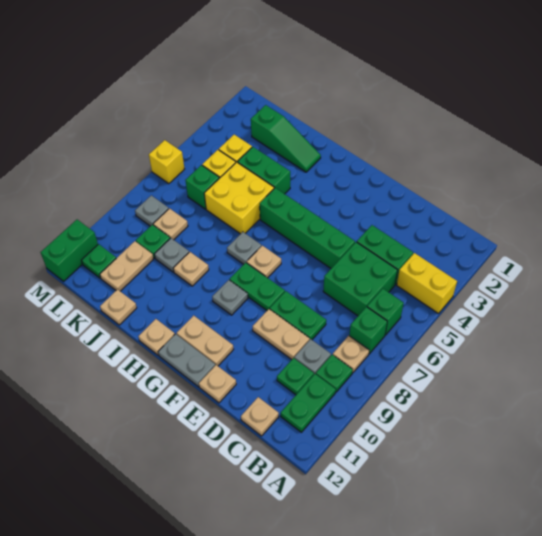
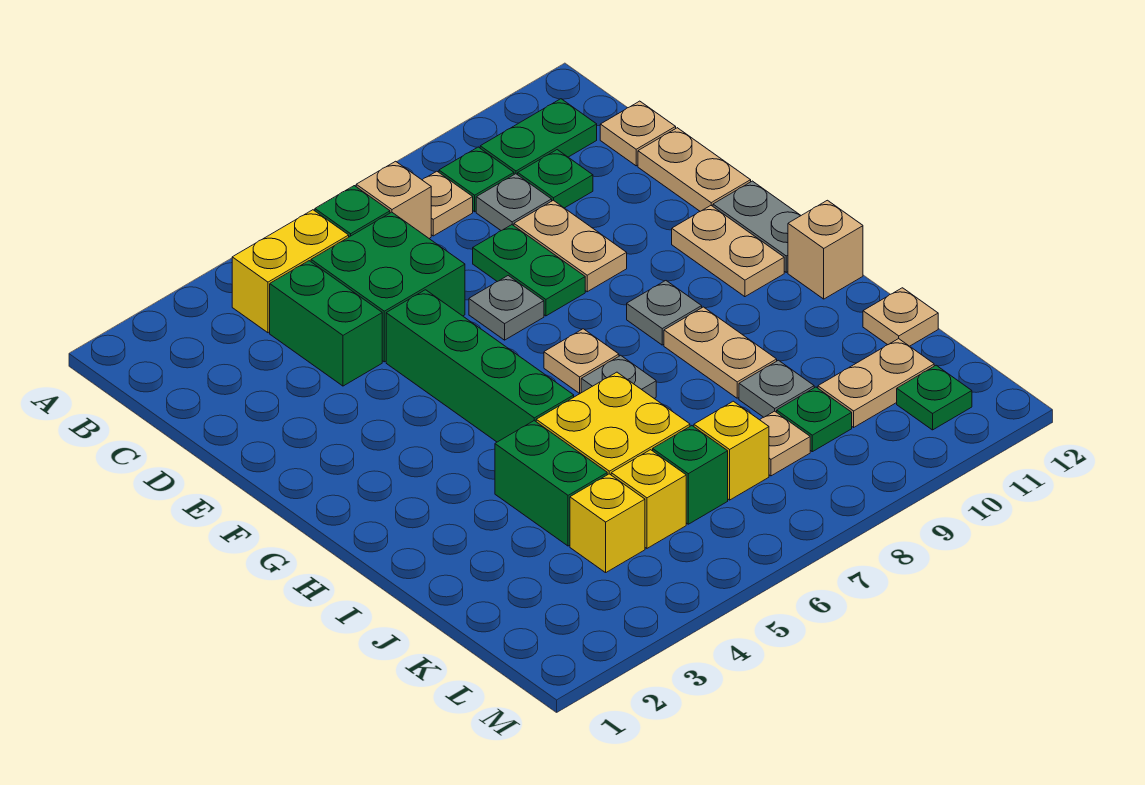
yellow 1x2 brick [397,253,457,314] -> yellow 1x2 brick turned to [232,210,349,333]
green 1x1 brick [349,307,387,354] -> tan 1x1 brick [356,161,431,238]
tan 1x1 plate [199,365,236,403] -> tan 1x2 plate [638,128,751,211]
green 1x2 plate [230,263,285,310] -> none
tan 1x1 plate [138,319,175,355] -> tan 1x1 brick [788,200,863,299]
green 1x3 slope [251,105,321,172] -> none
tan 1x1 plate [173,252,209,286] -> tan 1x2 plate [664,307,777,398]
grey 1x1 plate [135,195,169,226] -> grey 1x1 plate moved to [469,276,544,340]
yellow 1x1 brick [149,140,184,184] -> yellow 1x1 brick moved to [694,401,769,500]
green 1x2 brick [41,220,98,281] -> none

